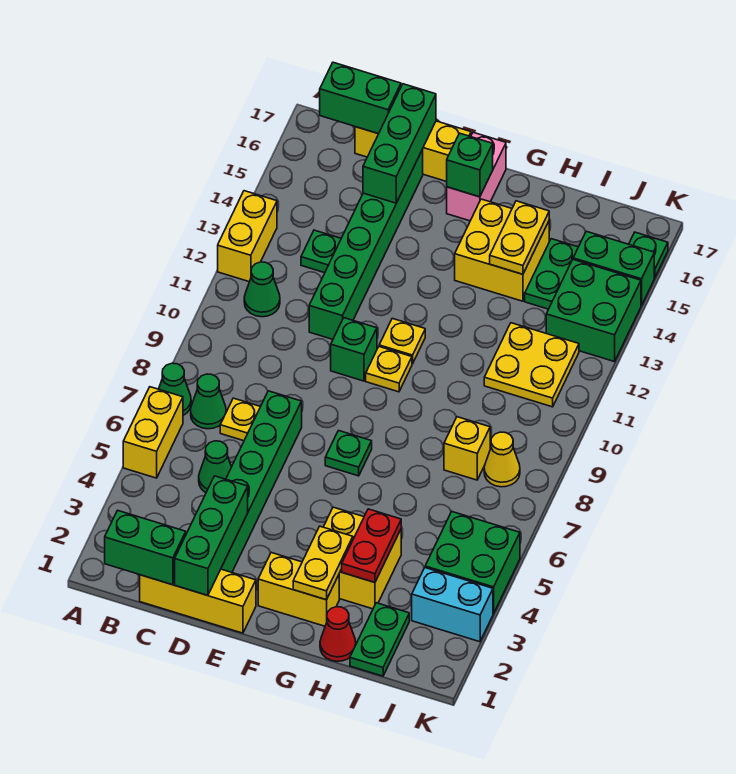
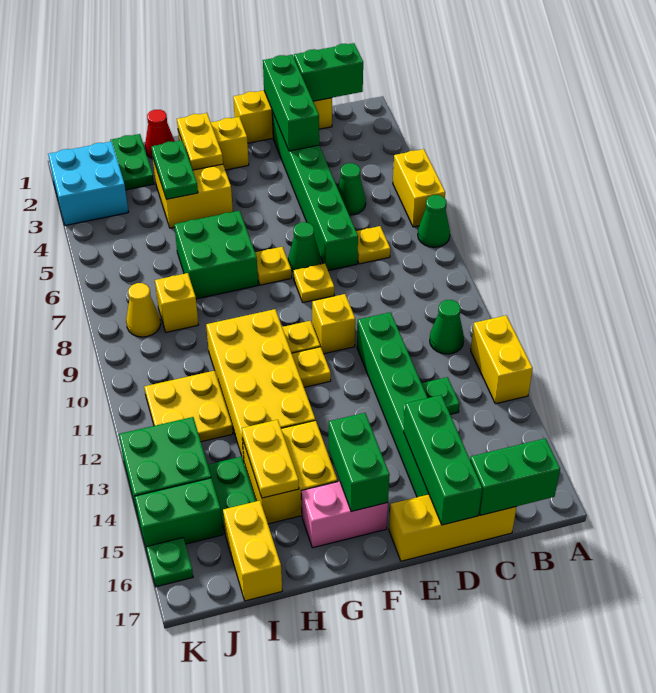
green 1x1 cone [191,374,226,429] -> green 1x1 cone moved to [288,222,321,271]
none -> yellow 1x1 plate [293,264,334,303]
green 1x1 brick [331,318,377,381] -> yellow 1x1 brick [312,294,355,354]
green 1x1 plate [325,431,372,476] -> yellow 1x1 plate [255,247,292,285]
pink 1x2 brick [447,132,506,221] -> pink 1x2 brick turned to [301,481,388,548]
green 1x1 brick [447,133,493,197] -> green 1x2 brick [329,413,390,512]
none -> yellow 2x4 brick [206,309,315,461]
red 1x2 plate [342,509,401,582] -> green 1x2 plate [152,140,198,199]
none -> yellow 1x2 brick [223,501,282,601]
cyan 1x2 brick [412,568,493,642] -> cyan 2x2 brick [48,141,128,225]
green 2x2 brick [425,511,520,614] -> green 2x2 brick moved to [174,211,258,299]

